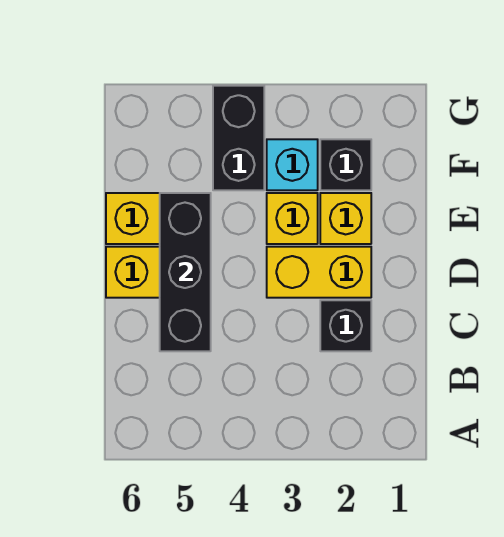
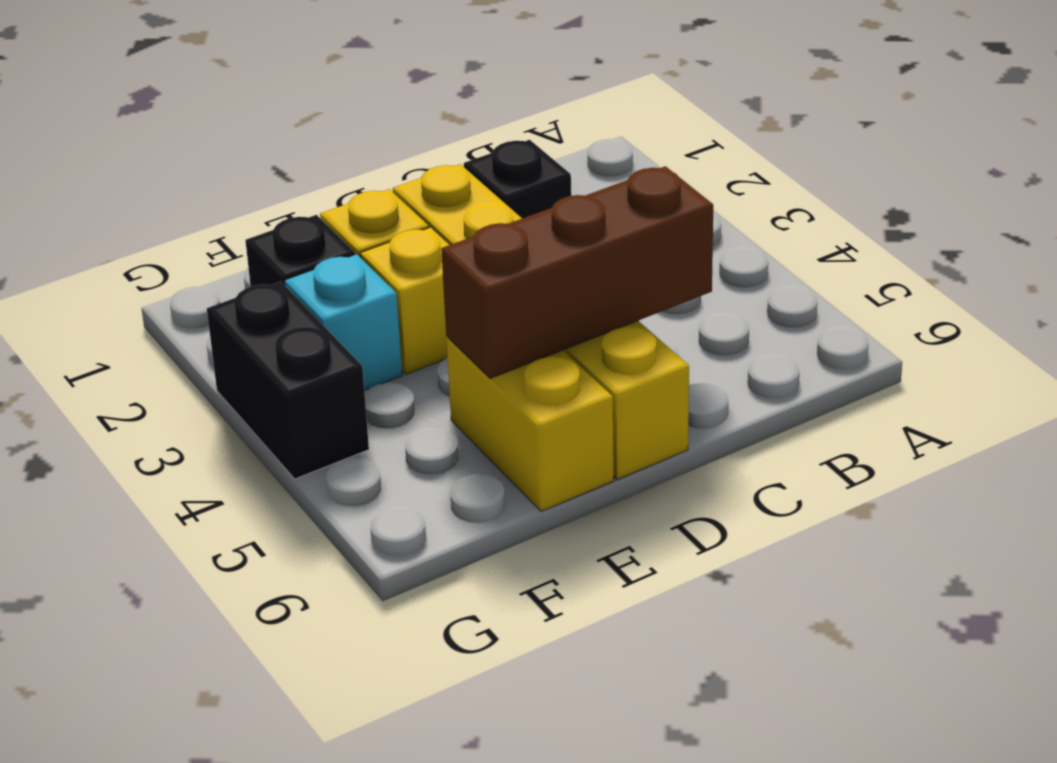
black 1x3 brick [160,193,211,351] -> brown 1x3 brick [441,166,713,378]
black 1x2 brick [213,86,264,190] -> black 1x2 brick turned to [207,282,369,479]

